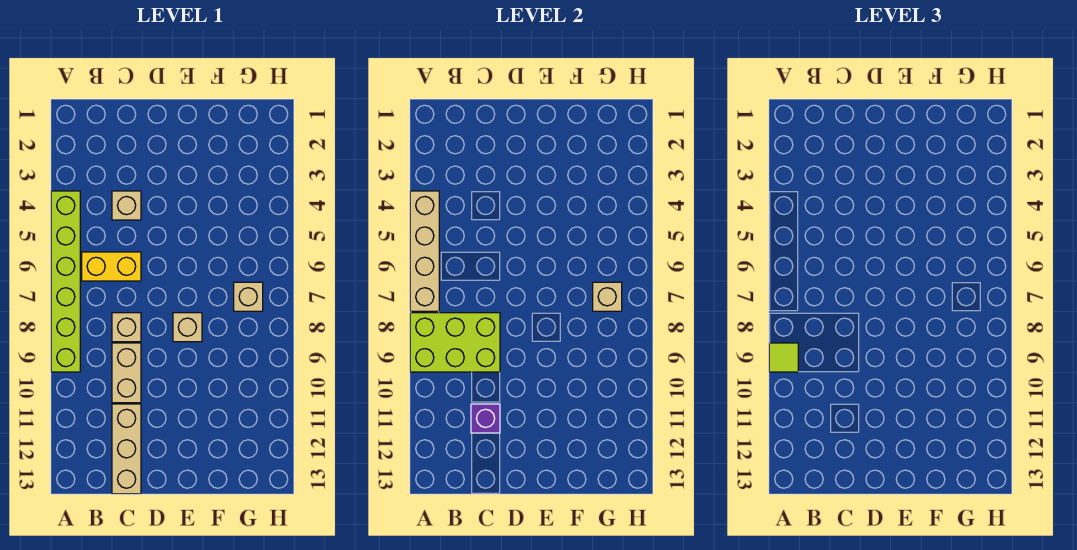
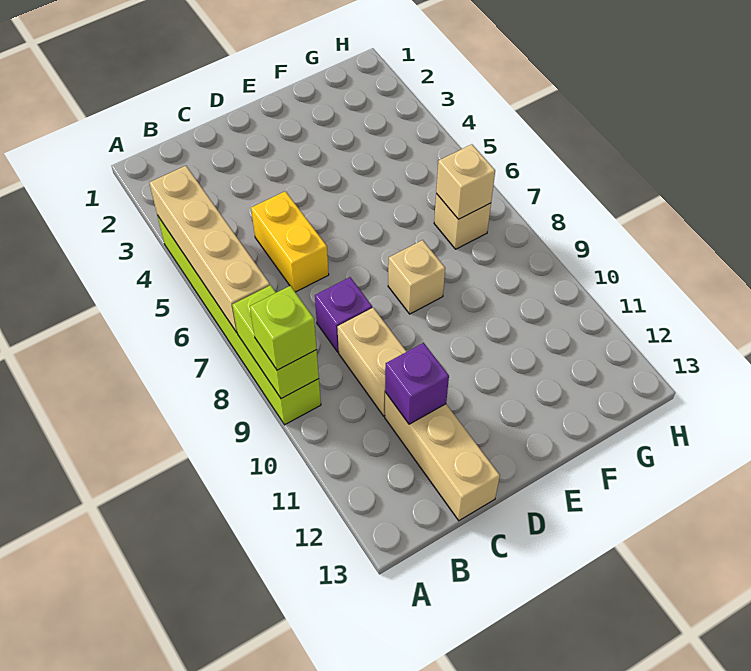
lime 2x3 brick [410,313,500,372] -> lime 1x2 brick [232,285,319,399]
lime 1x1 tile [769,343,798,372] -> lime 1x1 brick [250,286,317,370]
yellow 1x2 brick [82,252,141,281] -> yellow 1x2 brick turned to [251,191,329,292]
tan 1x1 brick [112,191,141,220] -> none
tan 1x1 brick [112,313,141,342] -> purple 1x1 brick [315,277,372,352]

